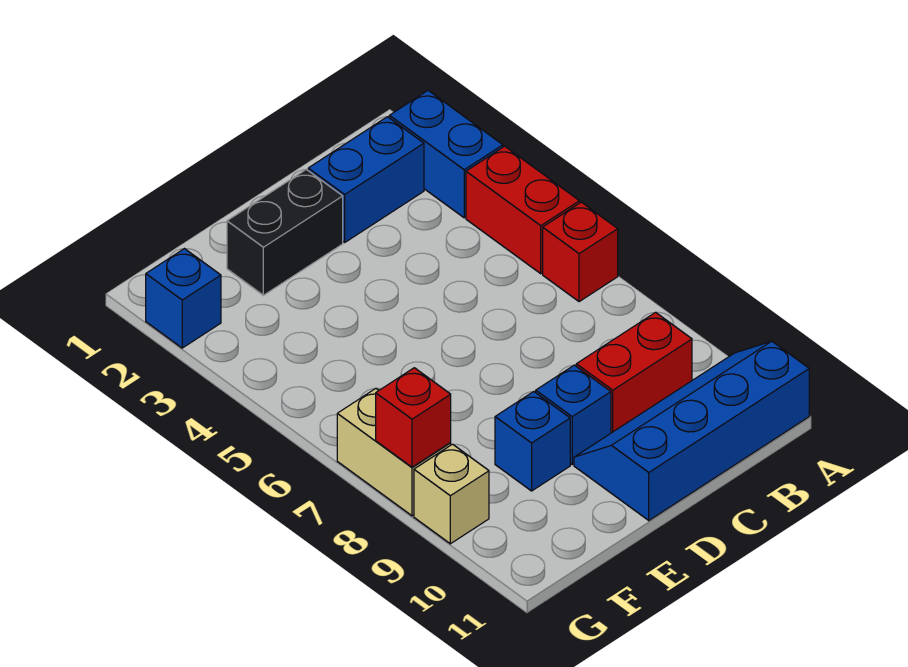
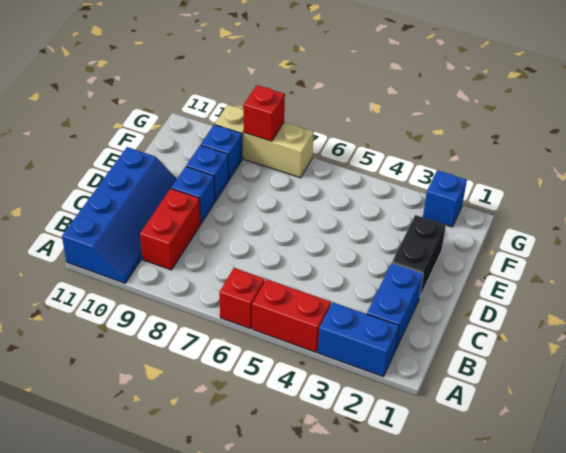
none -> blue 1x1 brick [201,124,242,180]

